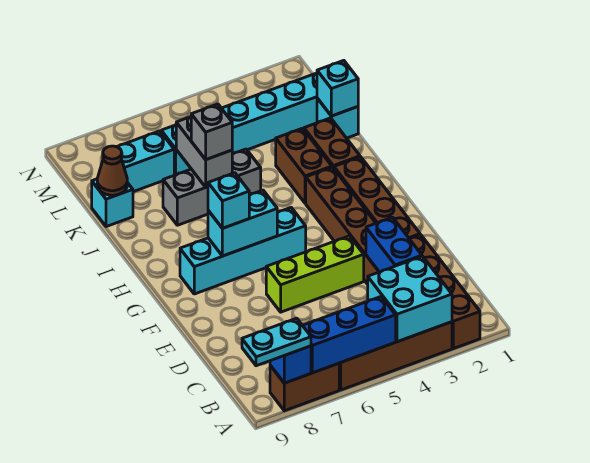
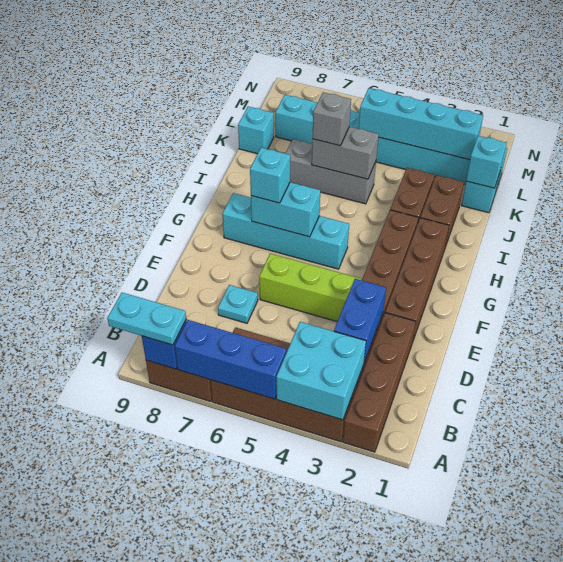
none -> cyan 1x1 plate [218,285,258,323]
grey 1x2 brick [176,117,232,187] -> grey 1x2 brick turned to [312,127,379,179]
brown 1x1 cone [97,146,127,195] -> none
none -> cyan 1x4 brick [359,88,483,160]

